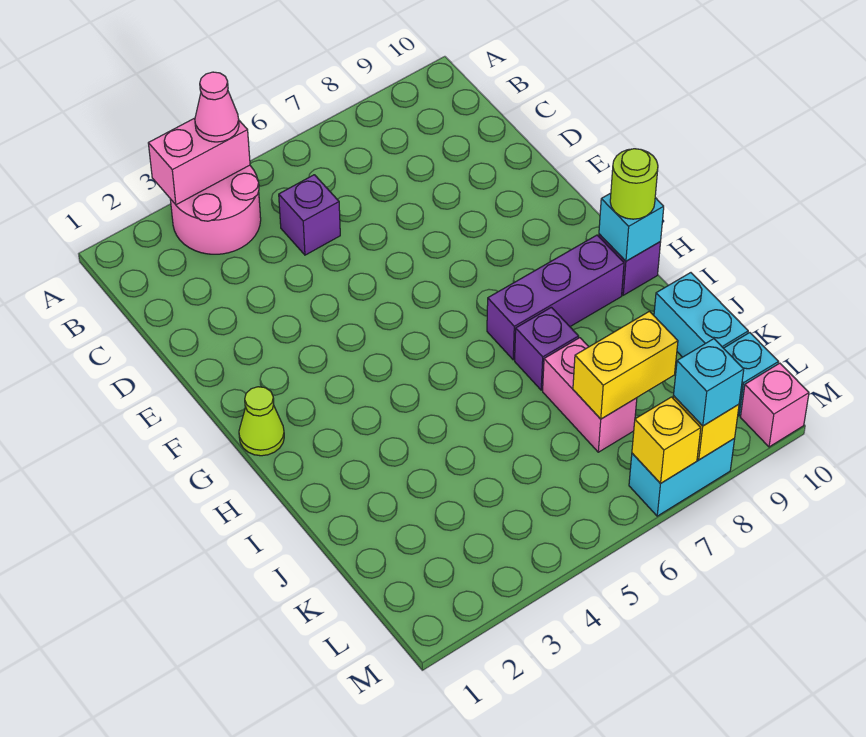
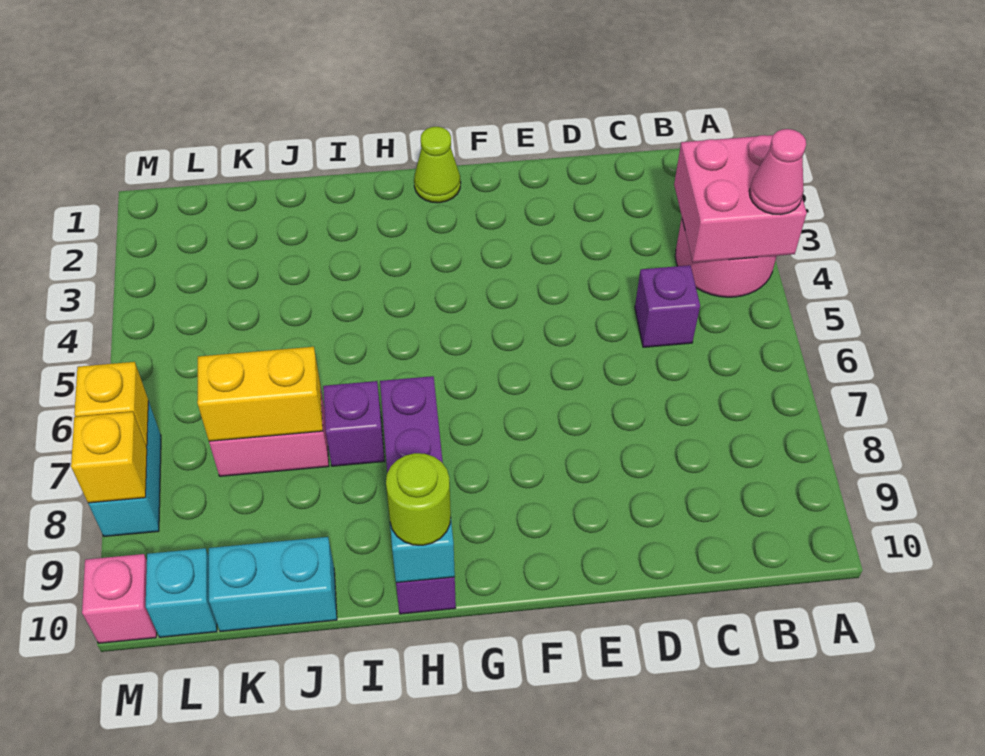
pink 1x2 brick [148,118,250,205] -> pink 2x2 brick [674,135,807,263]
yellow 1x2 brick [573,311,678,419] -> yellow 1x2 brick turned to [197,347,323,441]
cyan 1x1 brick [674,339,744,426] -> none

